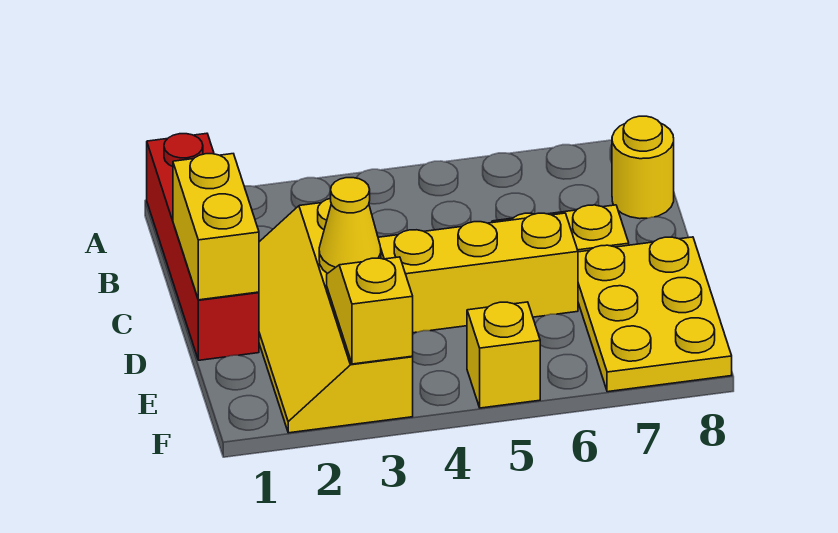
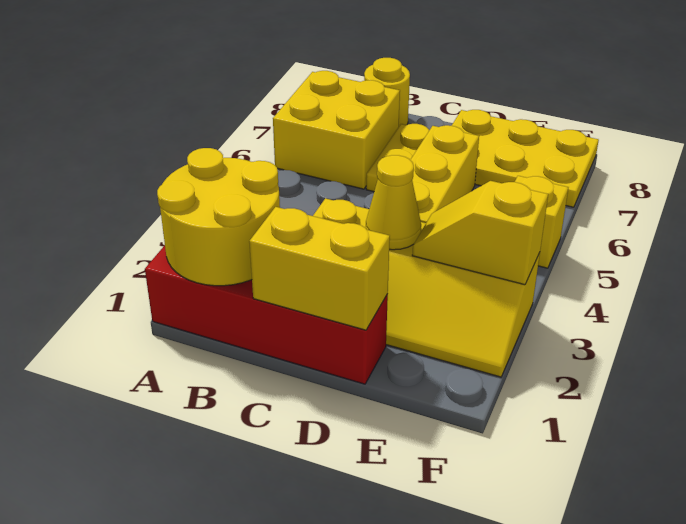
none -> yellow 2x2 round brick [157,148,280,286]
none -> yellow 2x2 brick [273,71,400,189]

